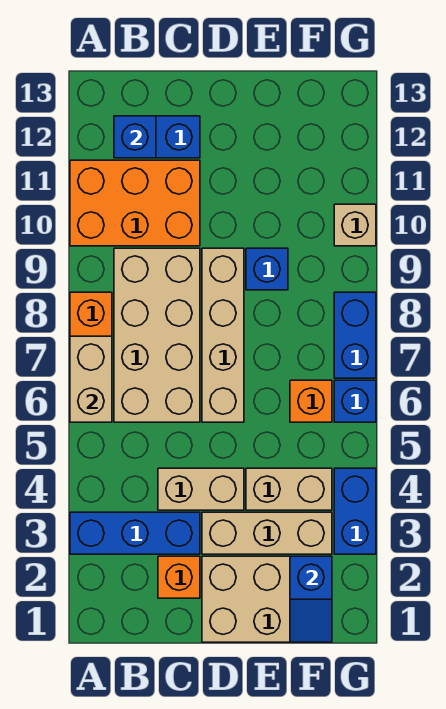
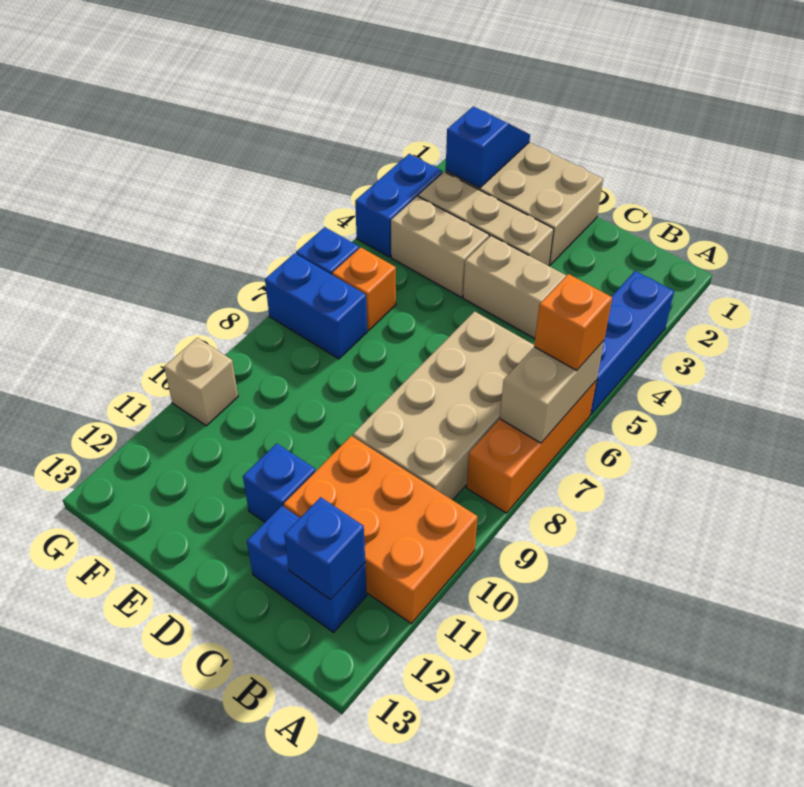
blue 1x3 brick [70,512,200,554] -> blue 1x3 brick turned to [590,271,674,415]
orange 1x1 brick [158,556,200,598] -> orange 1x1 brick moved to [534,274,612,370]
tan 1x4 brick [202,248,244,422] -> none
blue 1x1 brick [246,248,288,290] -> blue 1x1 brick moved to [243,443,315,522]
blue 1x2 brick [334,292,376,378] -> blue 1x2 brick turned to [265,253,367,359]

